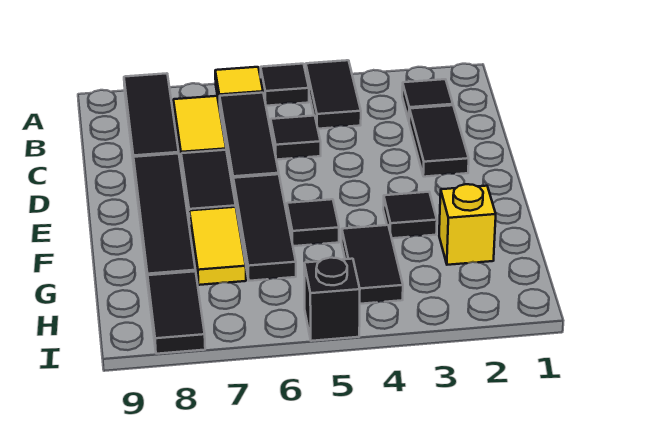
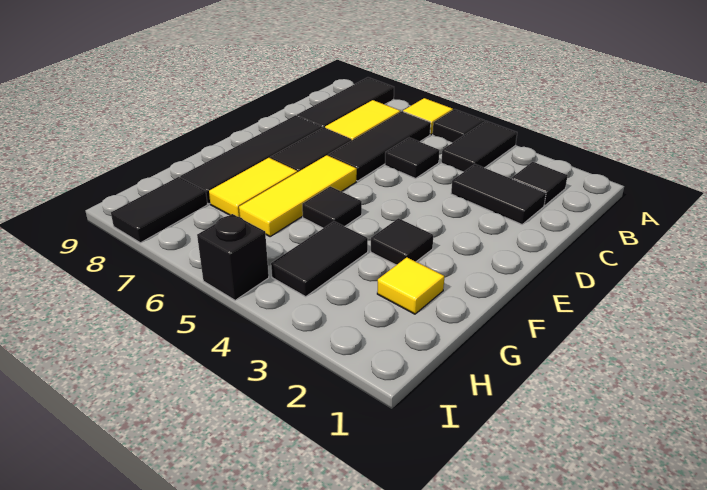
black 1x2 tile [409,105,469,177] -> black 1x2 tile turned to [451,164,546,224]
black 1x3 tile [233,174,296,281] -> yellow 1x3 tile [239,155,357,236]
yellow 1x1 brick [439,184,496,265] -> yellow 1x1 tile [377,257,444,314]

